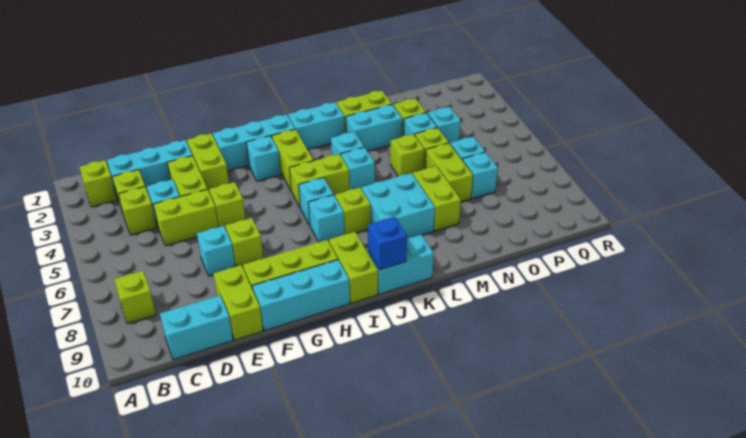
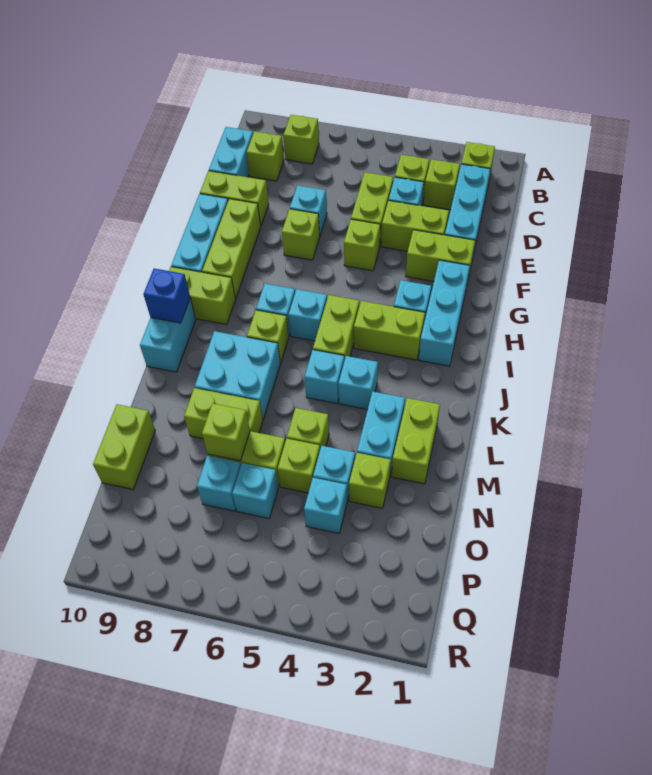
none -> lime 1x1 brick [247,131,284,181]
cyan 1x2 brick [288,102,345,150] -> none
none -> lime 1x1 brick [202,403,250,461]
none -> lime 1x2 brick [93,404,155,489]

